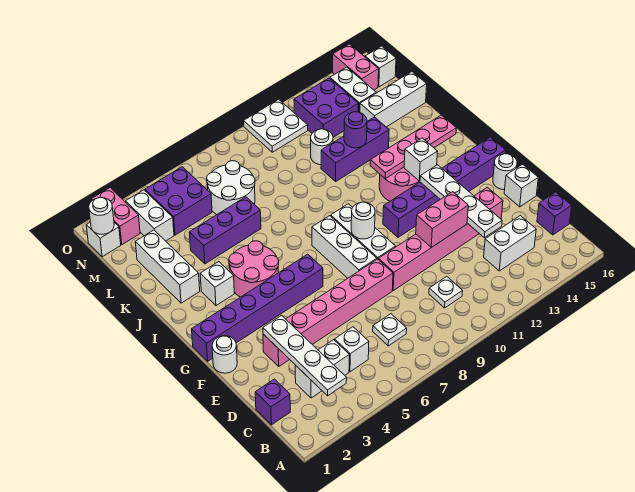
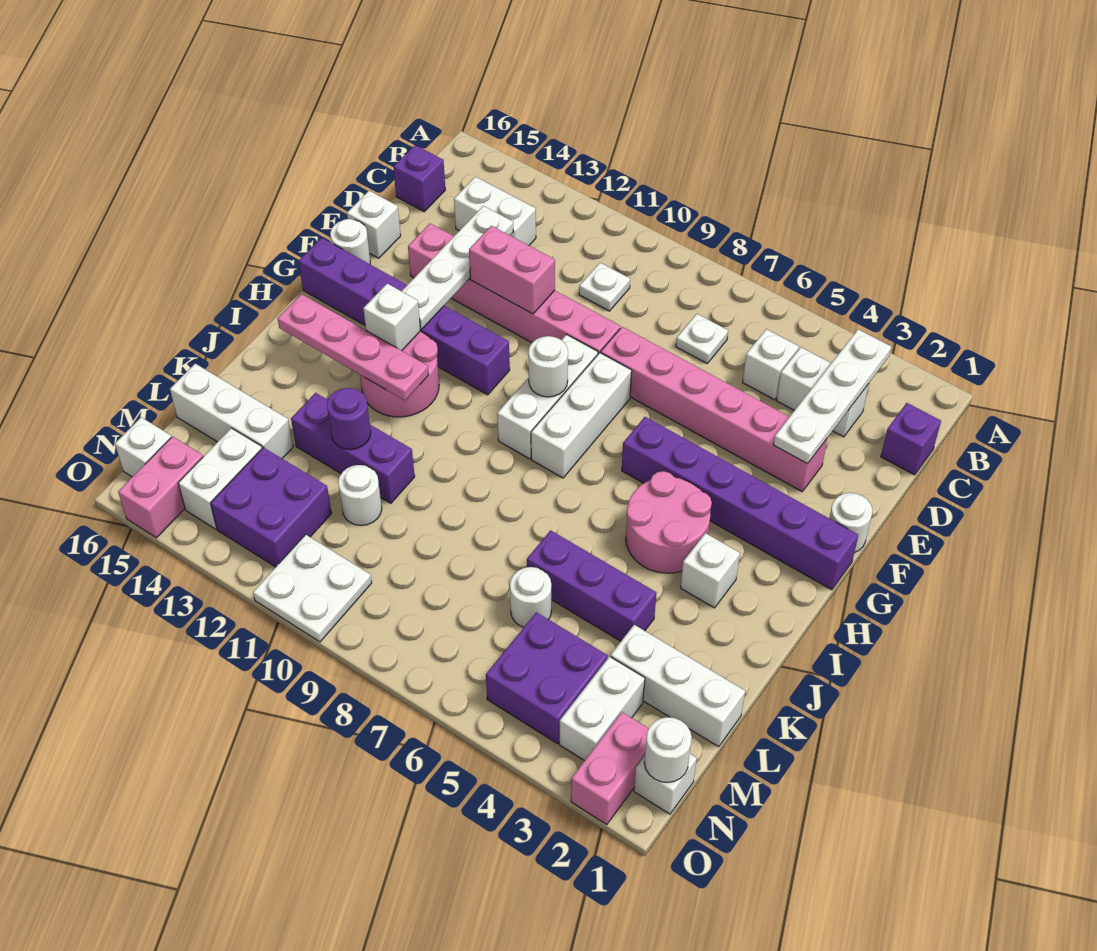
white 1x3 brick [135,230,200,303] -> white 1x3 brick turned to [611,625,745,747]
white 2x2 round brick [207,161,255,215] -> white 1x1 round brick [510,567,551,627]

